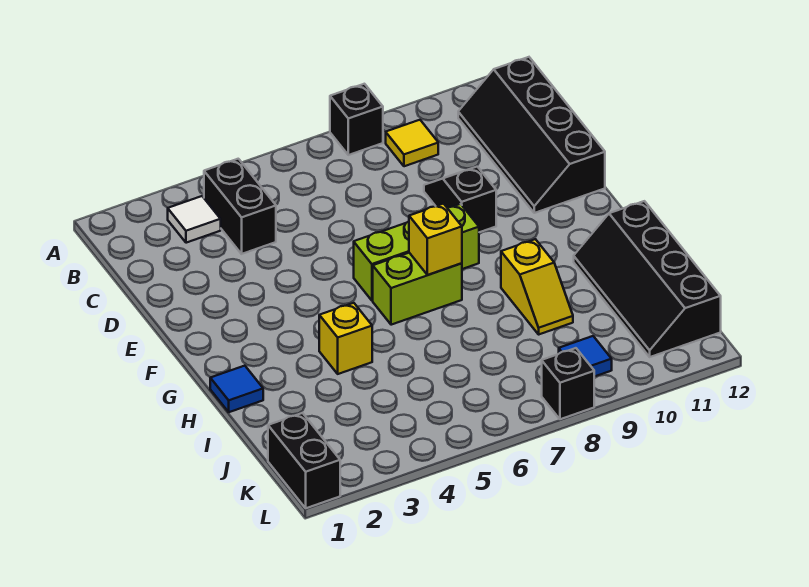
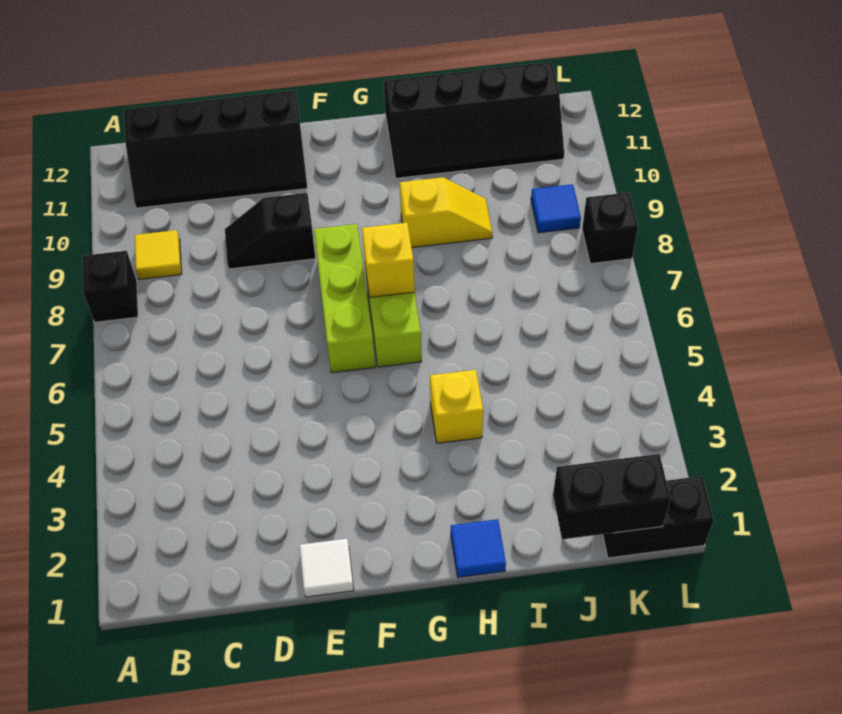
white 1x1 tile [168,196,221,243] -> white 1x1 tile moved to [300,539,354,597]
black 1x2 brick [204,159,276,254] -> black 1x2 brick moved to [553,454,671,539]

